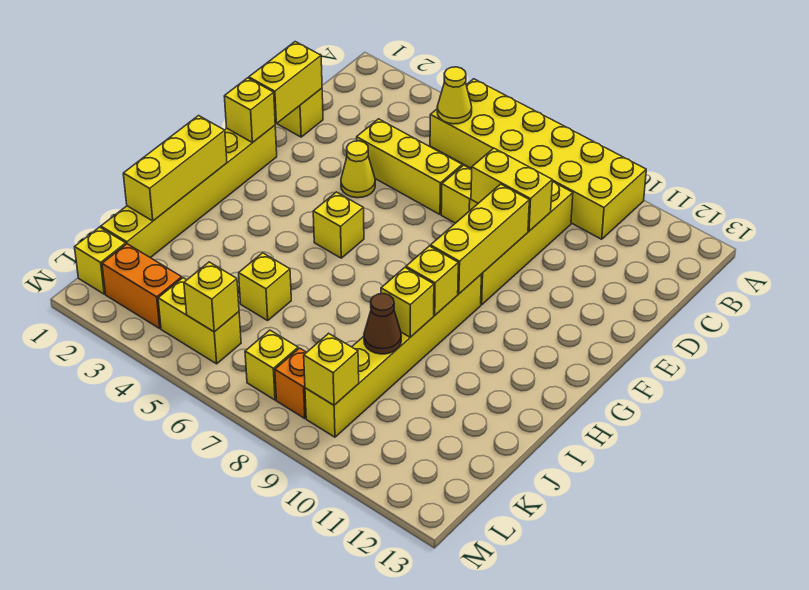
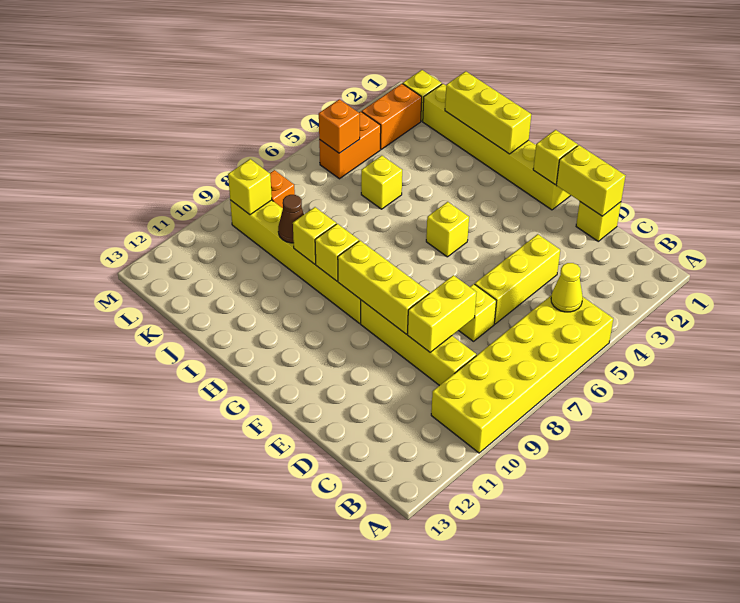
yellow 1x1 cone [341,141,375,198] -> none
yellow 1x2 brick [158,278,241,364] -> orange 1x2 brick [319,111,381,179]
yellow 1x1 brick [184,262,239,332] -> orange 1x1 brick [319,99,360,153]
yellow 1x1 brick [245,330,298,400] -> none

